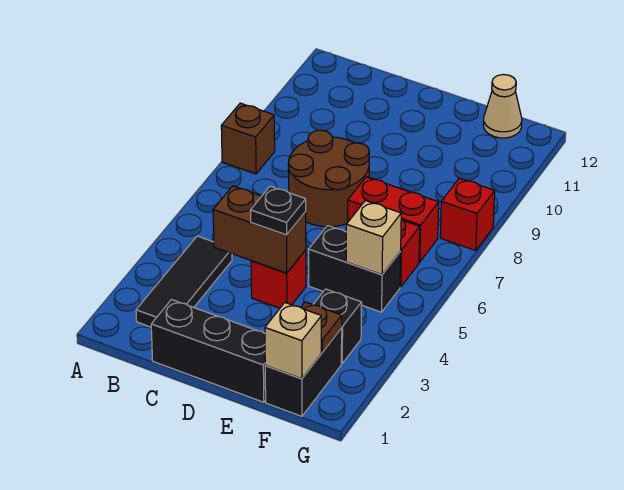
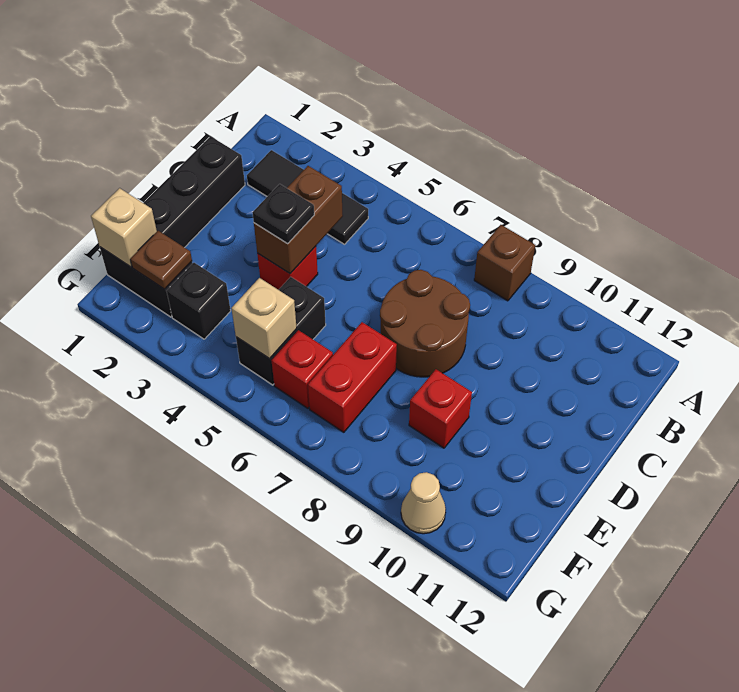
tan 1x1 cone [483,74,522,138] -> tan 1x1 cone moved to [401,472,446,534]
red 1x1 brick [440,178,495,251] -> red 1x1 brick moved to [409,369,472,448]

